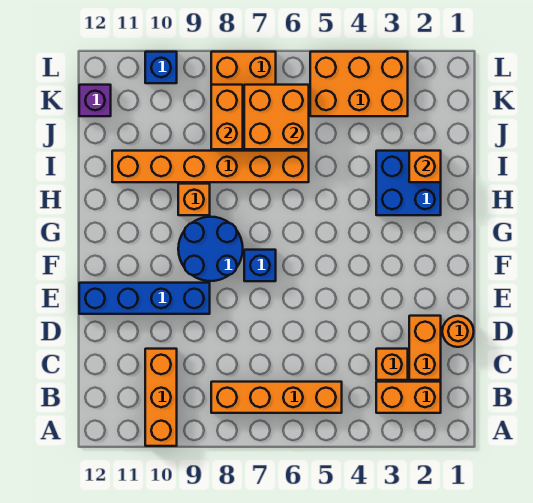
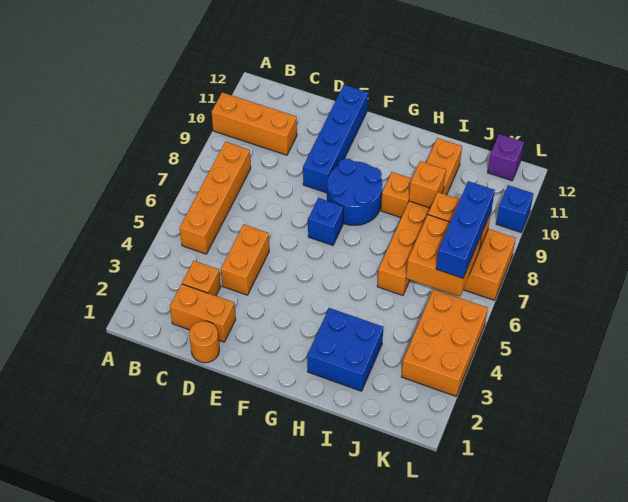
orange 1x2 brick [376,382,441,413] -> orange 1x2 brick moved to [221,224,269,295]
orange 1x1 brick [409,151,441,182] -> orange 1x1 brick moved to [409,161,446,208]
none -> blue 1x3 brick [436,181,495,278]

